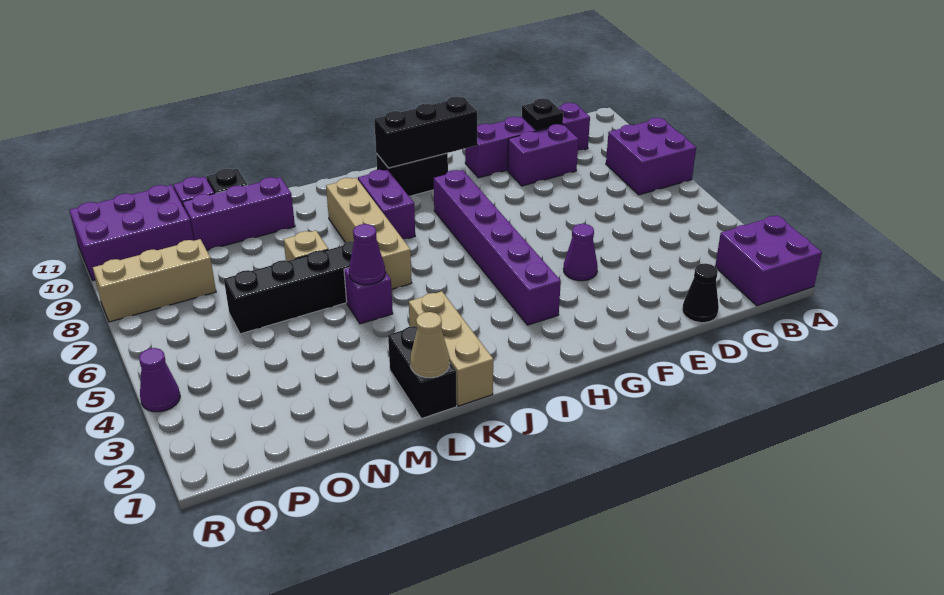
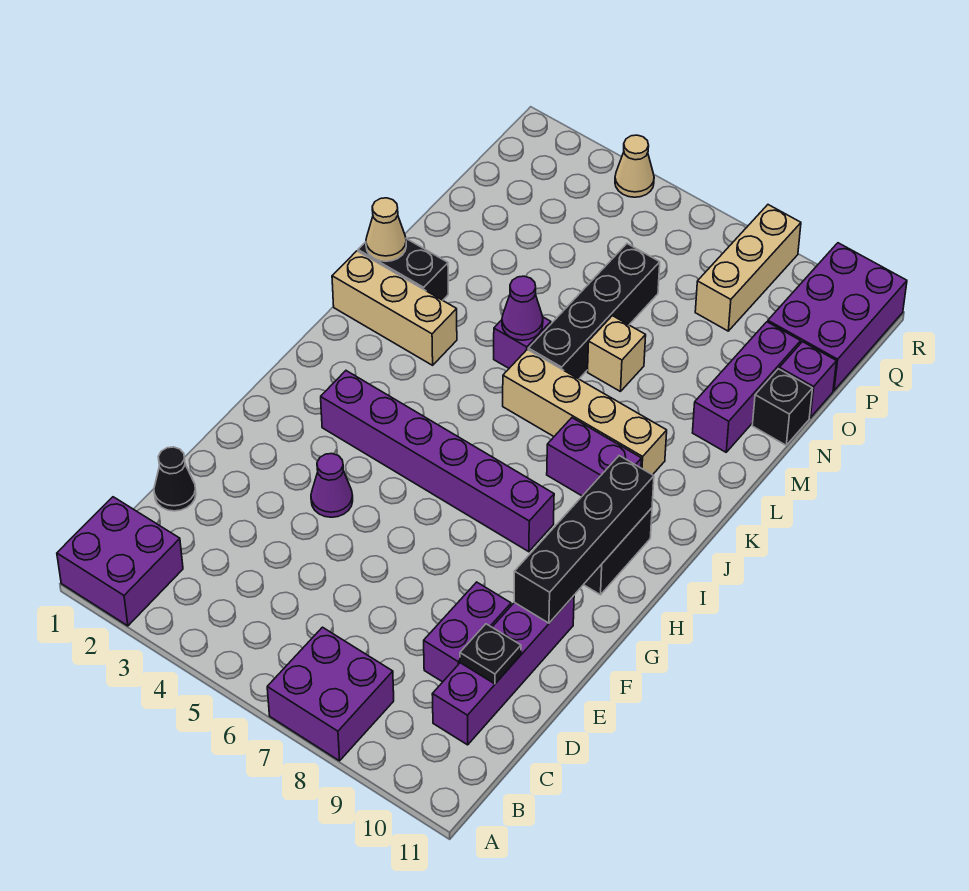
black 1x3 brick [374,97,477,168] -> black 1x4 brick [514,456,654,623]
purple 1x1 cone [139,348,180,412] -> tan 1x1 cone [615,135,654,197]

